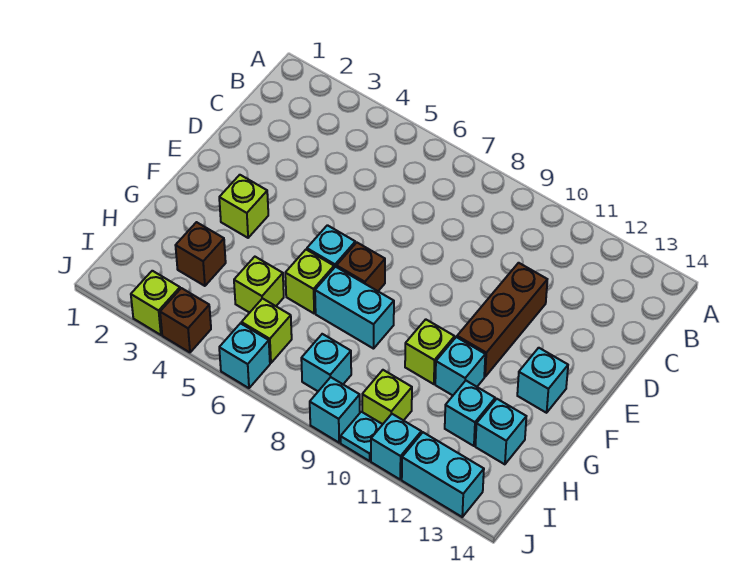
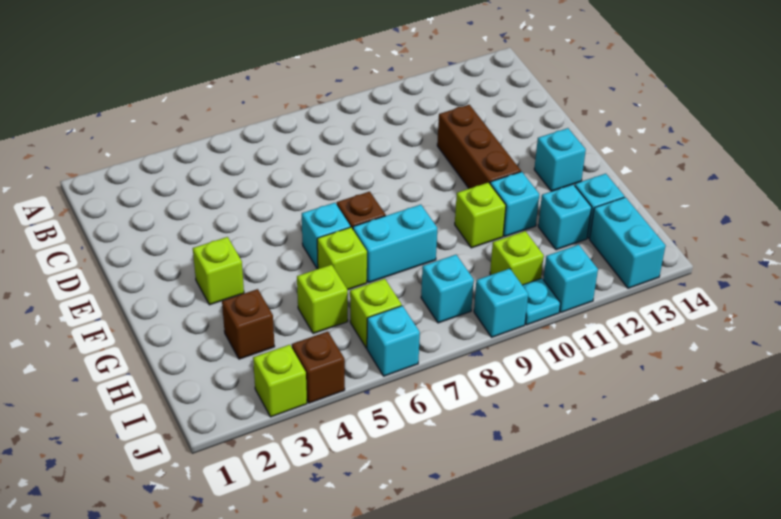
cyan 1x2 brick [402,432,484,517] -> cyan 1x2 brick turned to [590,197,666,288]

